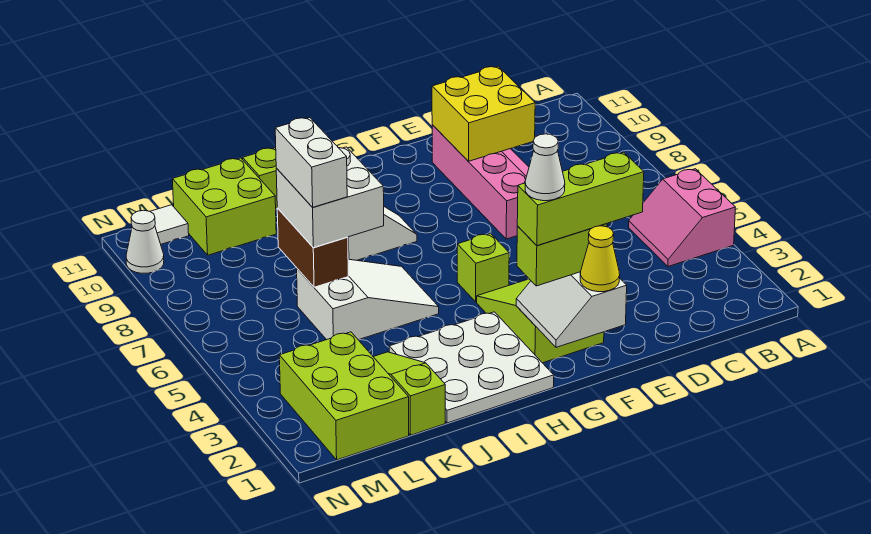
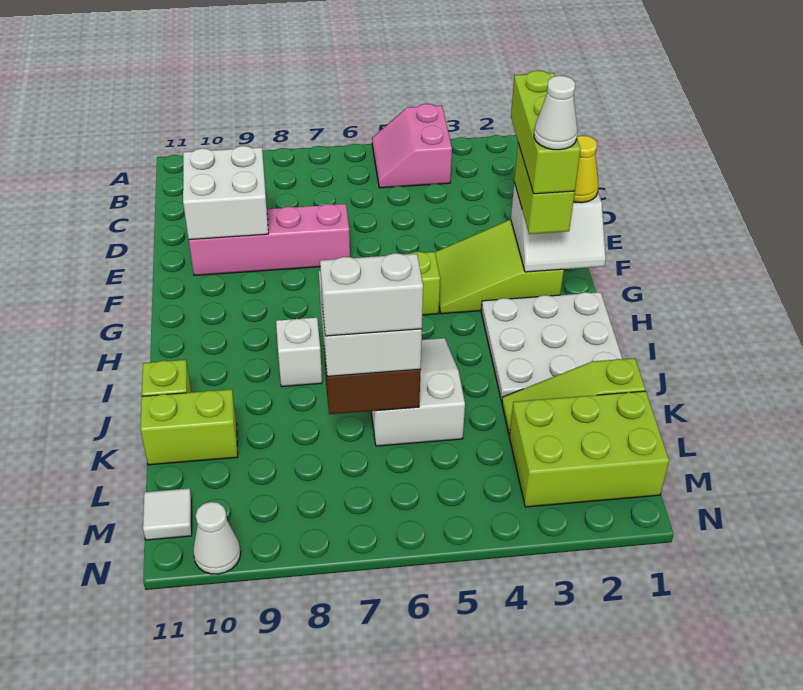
pink 2x2 slope [629,169,735,266] -> pink 2x2 slope turned to [372,104,452,188]
yellow 2x2 brick [432,66,535,161] -> white 2x2 brick [183,146,268,240]
lime 2x2 brick [172,158,276,255] -> lime 1x2 brick [140,389,238,465]

